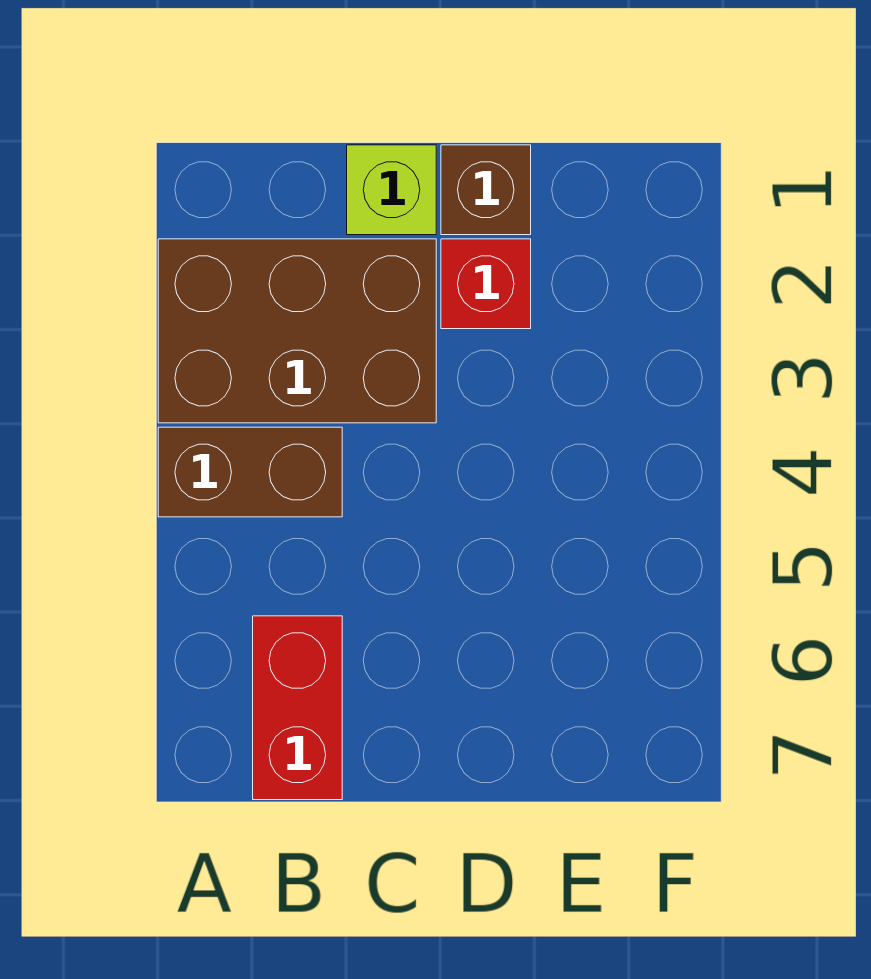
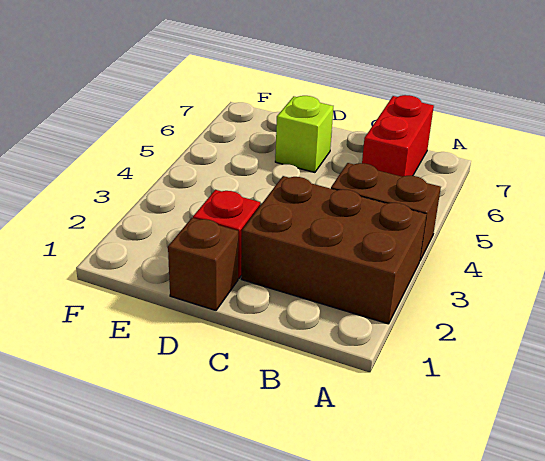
lime 1x1 brick [347,145,436,235] -> lime 1x1 brick moved to [275,96,333,172]

